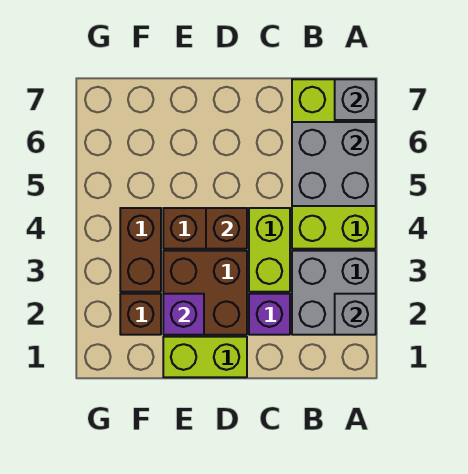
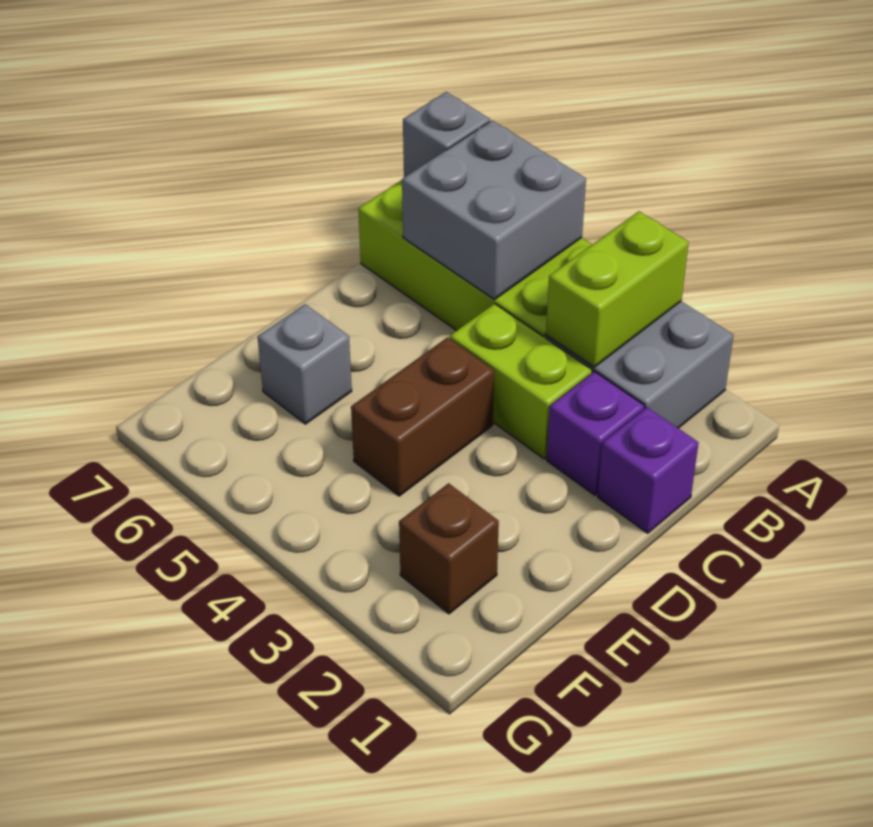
grey 1x1 brick [335,294,376,335] -> grey 1x1 brick moved to [258,304,352,424]
lime 1x2 brick [163,337,247,377] -> lime 1x2 brick moved to [546,211,689,367]
brown 2x2 brick [163,251,247,335] -> none
brown 1x1 brick [206,208,247,249] -> none
purple 1x1 brick [163,294,204,335] -> purple 1x1 brick moved to [598,407,699,533]
brown 1x2 brick [120,208,161,292] -> none

